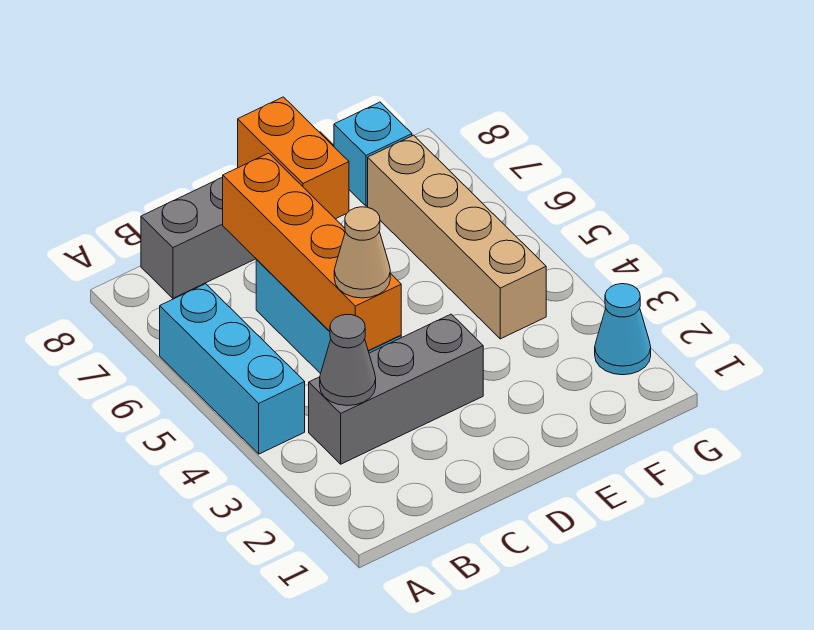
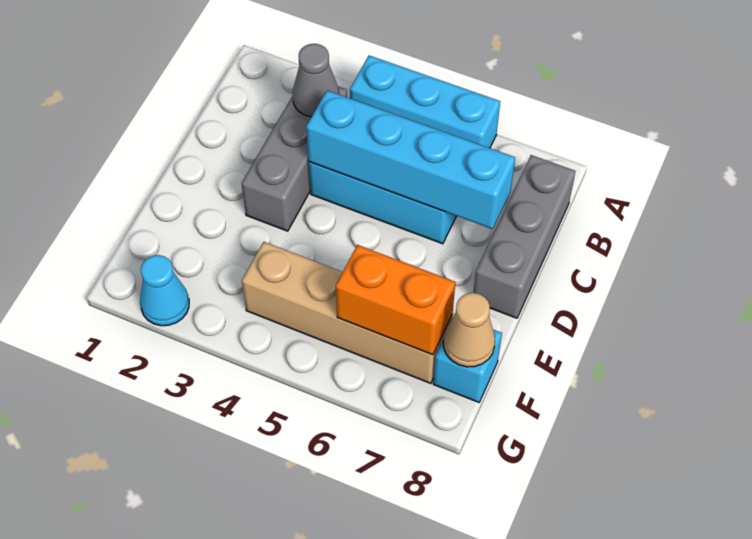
orange 1x4 brick [222,153,401,351] -> cyan 1x4 brick [306,90,515,229]
tan 1x1 cone [334,207,390,298] -> tan 1x1 cone moved to [443,293,495,367]
orange 1x2 brick [238,97,349,219] -> orange 1x2 brick moved to [336,245,455,355]

